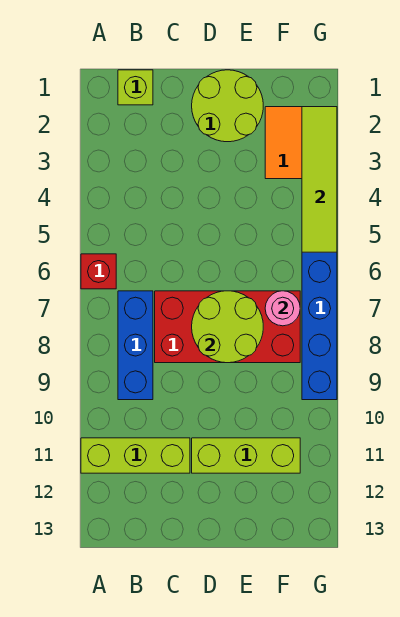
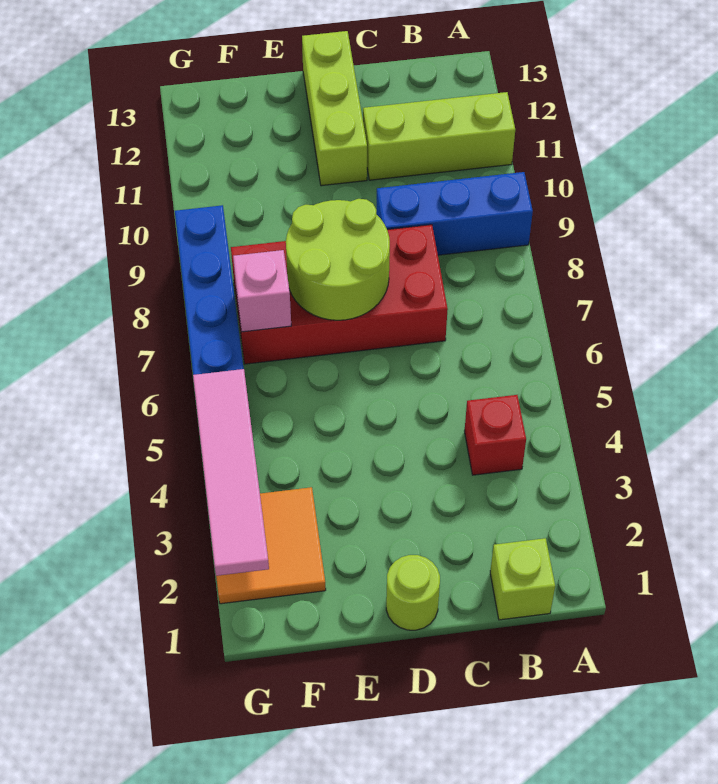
red 1x1 brick [81,254,116,289] -> red 1x1 brick moved to [464,395,526,475]
blue 1x3 brick [118,291,153,400] -> blue 1x3 brick turned to [376,172,533,255]
lime 2x2 round brick [192,70,263,142] -> lime 1x1 round brick [386,555,440,630]
lime 1x3 brick [192,438,300,473] -> lime 1x3 brick turned to [302,31,367,186]
pink 1x1 round brick [265,291,300,326] -> pink 1x1 brick [233,250,291,332]
lime 1x4 tile [302,107,337,252] -> pink 1x4 tile [193,369,269,576]

